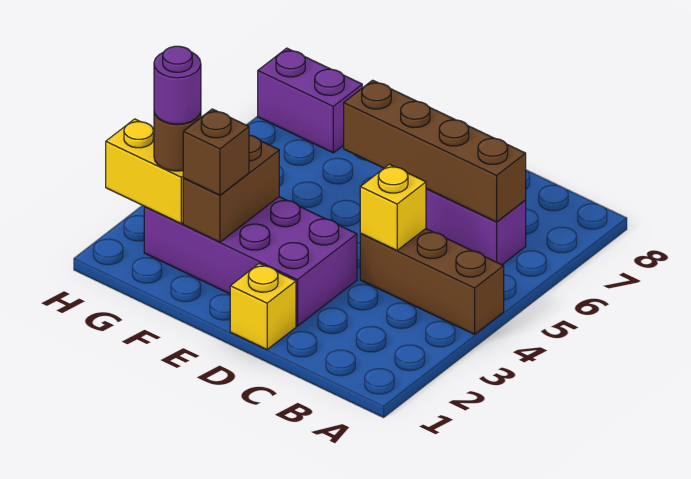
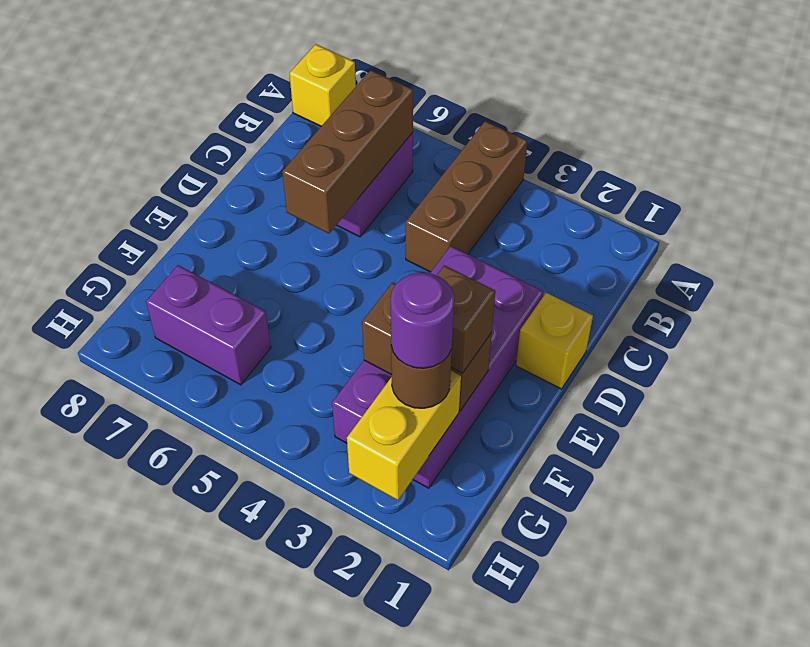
brown 1x4 brick [344,80,526,222] -> brown 1x3 brick [282,70,413,233]
yellow 1x1 brick [360,164,426,251] -> yellow 1x1 brick moved to [289,44,356,126]
purple 1x2 brick [258,48,362,153] -> purple 1x2 brick turned to [146,265,271,385]

